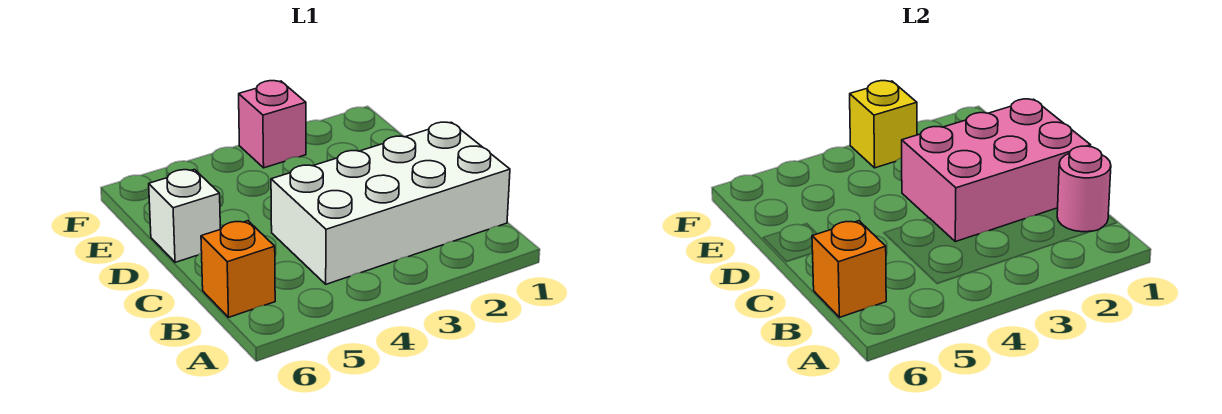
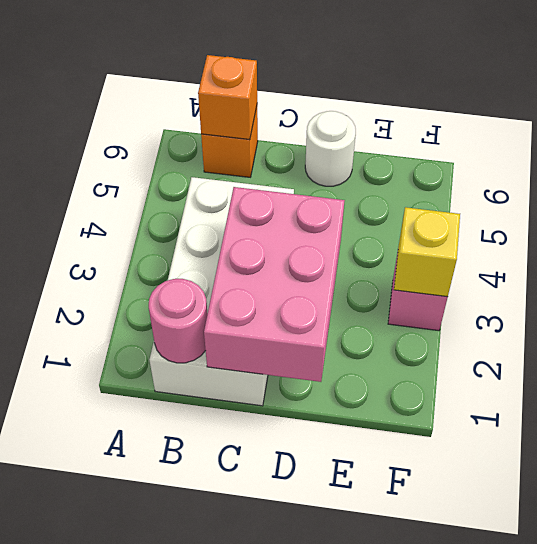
white 1x1 brick [149,169,220,262] -> white 1x1 round brick [305,111,356,186]

